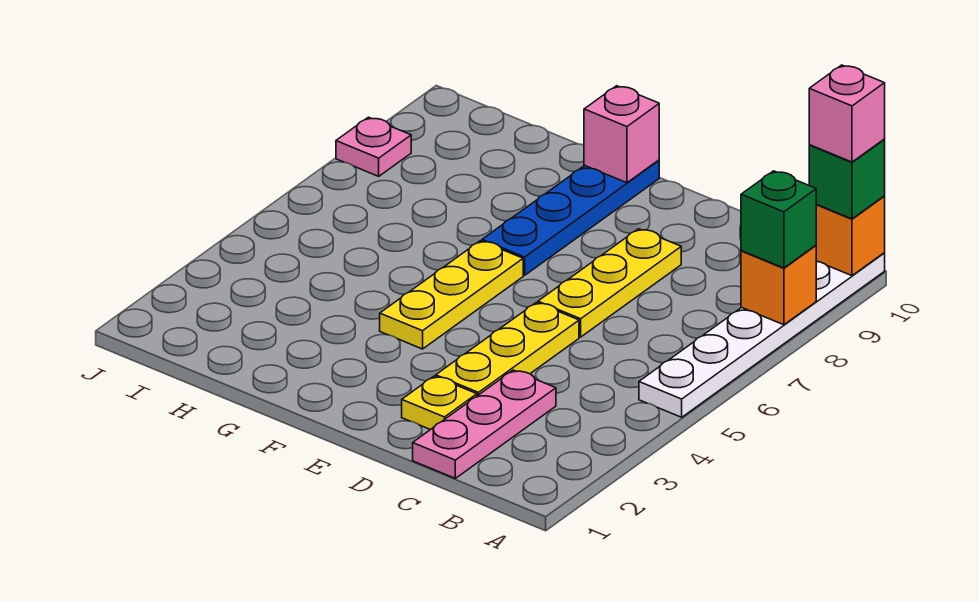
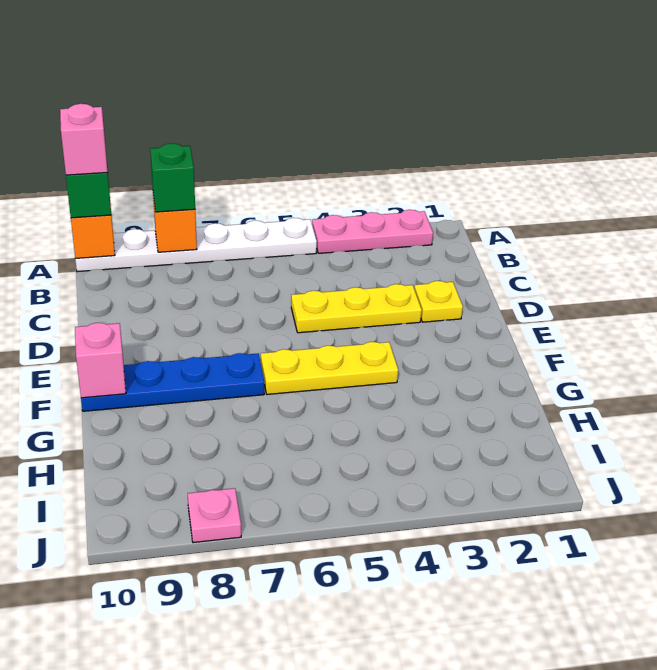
pink 1x3 plate [413,370,556,478] -> pink 1x3 plate moved to [312,210,433,253]
yellow 1x3 plate [538,229,681,337] -> none

